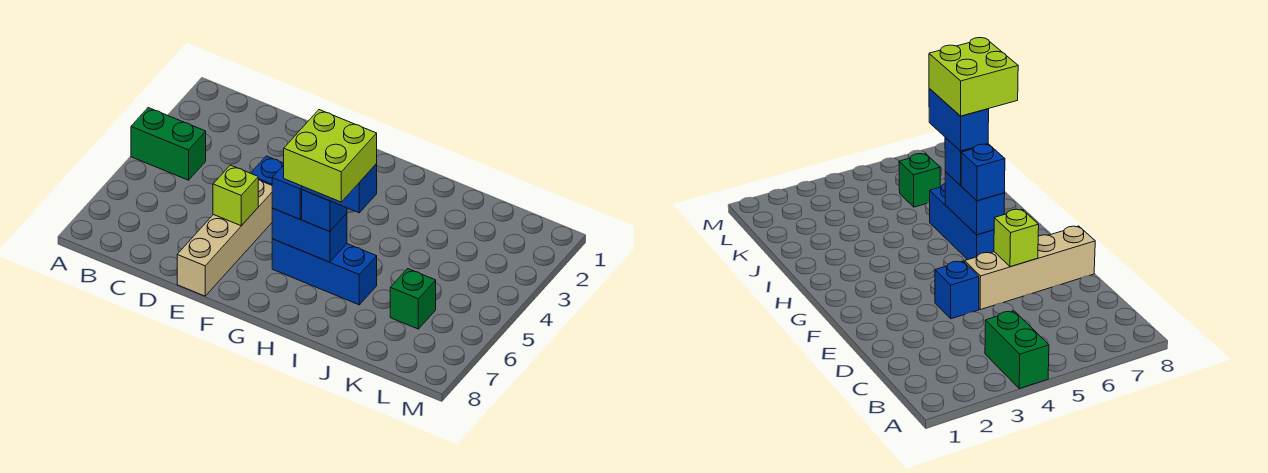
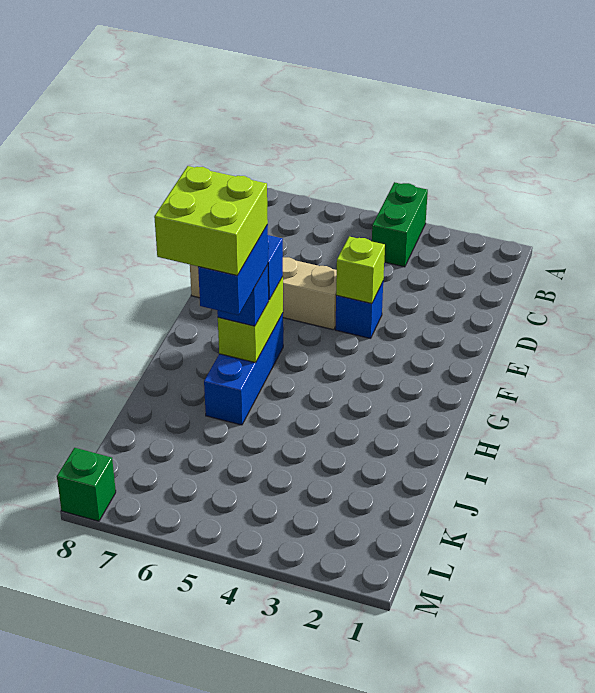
lime 1x1 brick [213,165,258,226] -> lime 1x1 brick moved to [336,236,385,304]
blue 1x2 brick [272,208,347,262] -> lime 1x2 brick [218,277,283,363]
green 1x1 brick [390,269,436,329] -> green 1x1 brick moved to [57,448,116,521]

